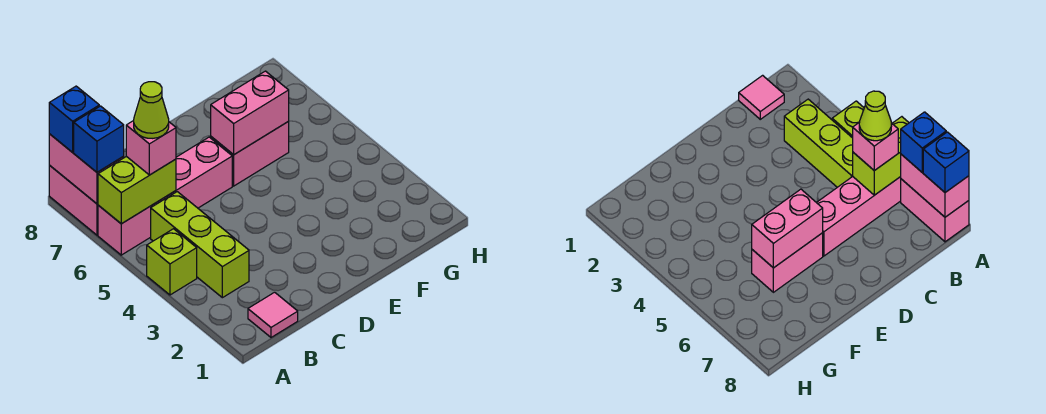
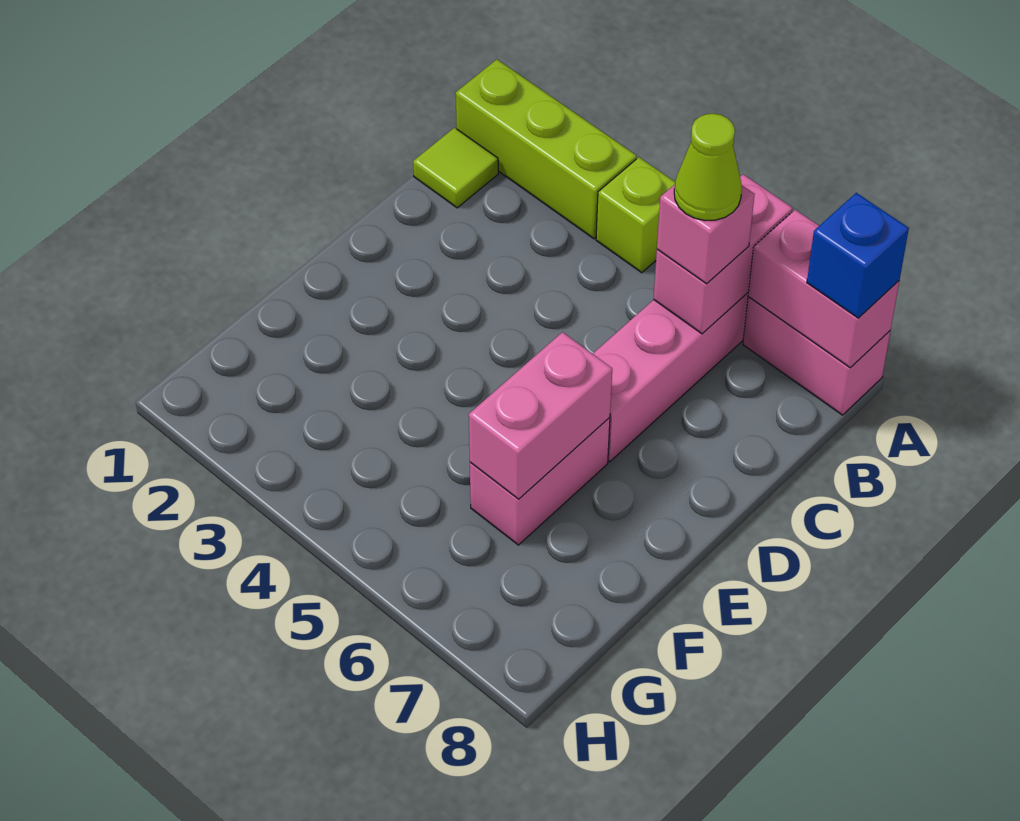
lime 1x2 brick [98,156,176,224] -> pink 1x2 brick [654,174,793,334]
blue 1x1 brick [74,106,124,172] -> none
pink 1x1 tile [248,292,298,337] -> lime 1x1 tile [413,128,498,208]
lime 1x3 brick [151,192,249,298] -> lime 1x3 brick moved to [456,59,637,239]

